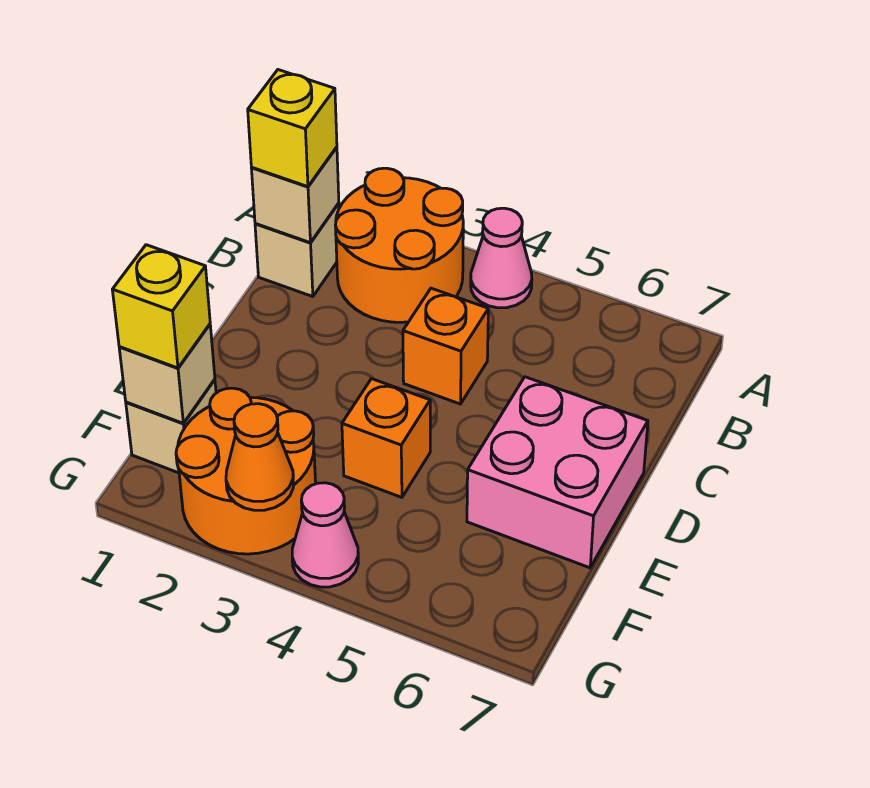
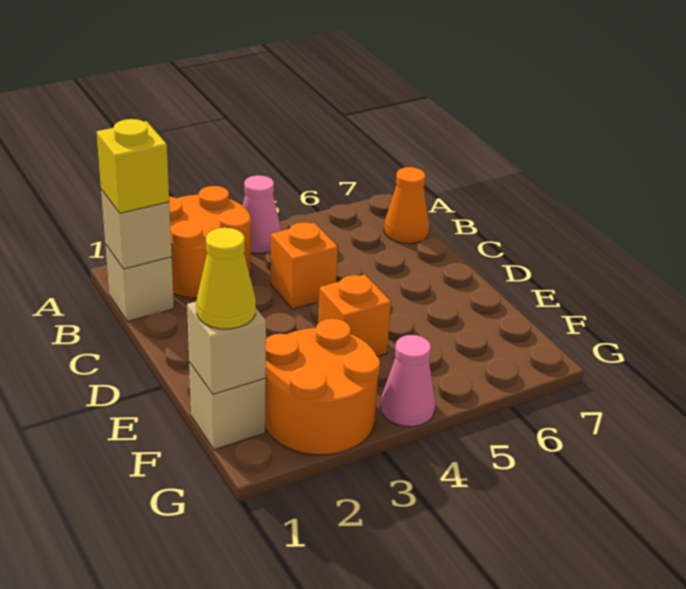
pink 2x2 brick [467,377,648,568] -> none
yellow 1x1 brick [112,245,210,368] -> yellow 1x1 cone [196,228,256,329]
orange 1x1 cone [226,404,293,510] -> orange 1x1 cone moved to [384,167,429,244]

